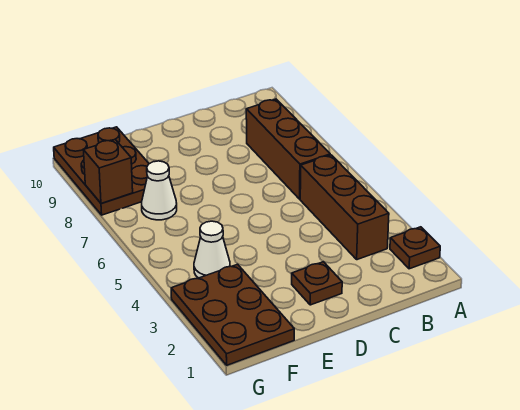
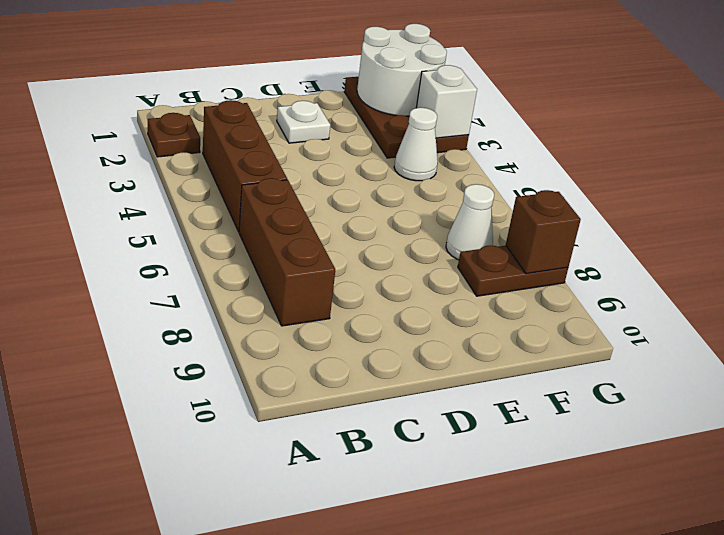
brown 1x1 plate [292,262,342,305] -> white 1x1 plate [277,101,330,143]
none -> white 2x2 round brick [357,24,447,116]
brown 2x3 plate [54,127,149,215] -> brown 1x2 plate [458,245,568,296]
none -> white 1x1 brick [416,65,477,138]

